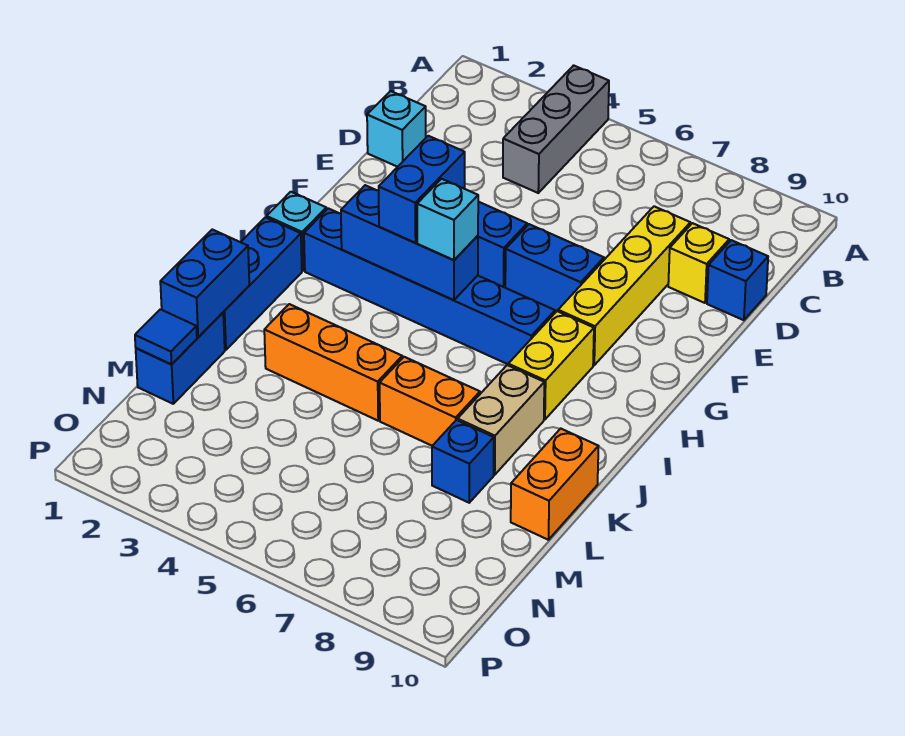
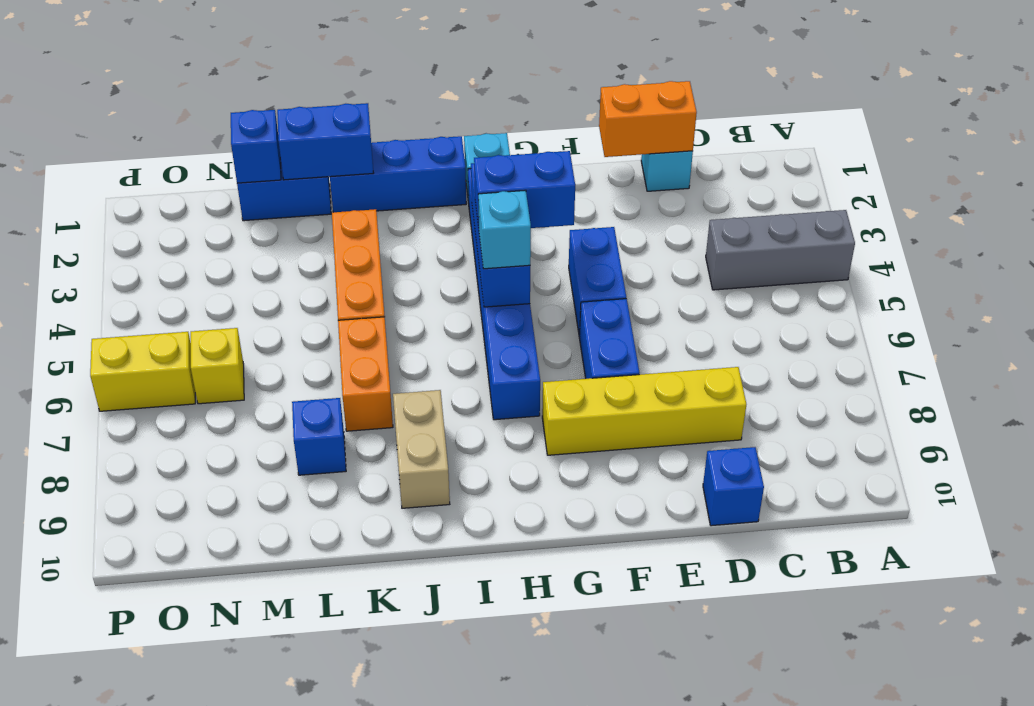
yellow 1x1 brick [668,223,729,303] -> yellow 1x1 brick moved to [191,328,244,404]
yellow 1x2 brick [508,311,594,420] -> yellow 1x2 brick moved to [90,332,195,411]
tan 1x2 brick [458,365,544,475] -> tan 1x2 brick turned to [393,390,450,508]
orange 1x2 brick [511,429,599,540] -> orange 1x2 brick moved to [599,81,697,157]
blue 1x1 tile [135,309,197,365] -> blue 1x1 brick [231,110,281,183]

